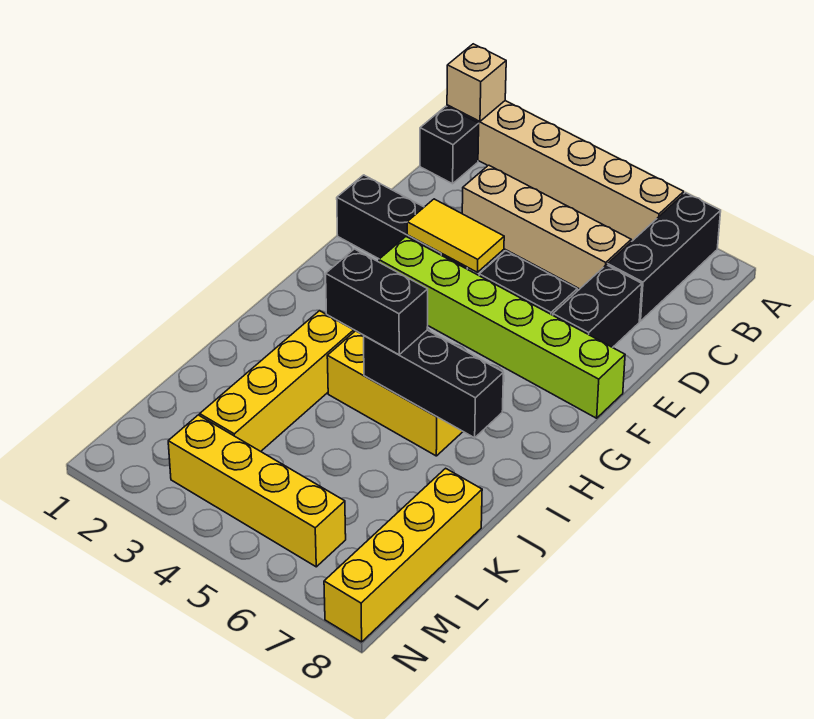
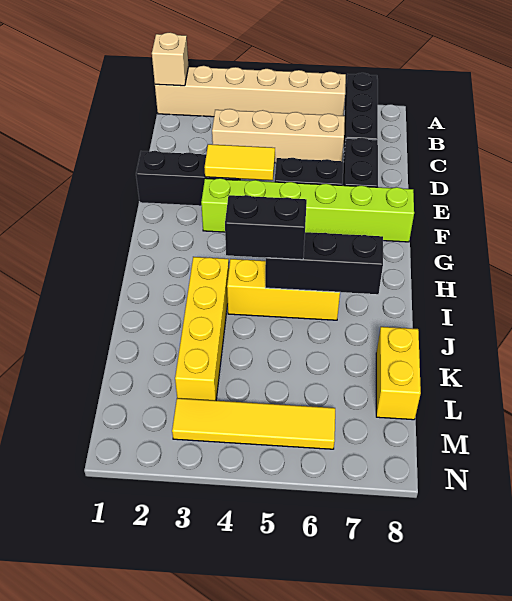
black 1x1 brick [420,106,479,184] -> none
yellow 1x4 brick [324,468,482,642] -> yellow 1x2 brick [376,327,421,420]
yellow 1x4 brick [168,415,346,567] -> yellow 1x4 tile [172,398,335,449]

